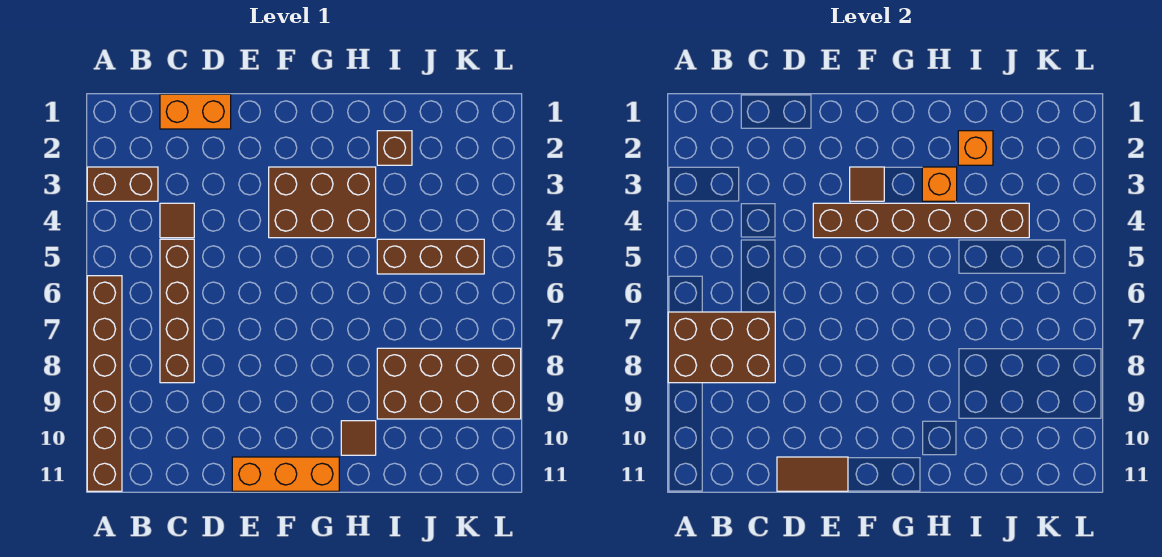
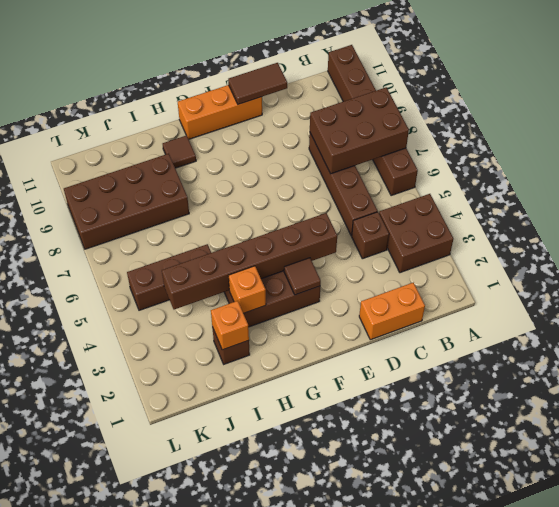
brown 1x2 brick [87,167,158,201] -> brown 2x2 brick [379,194,453,273]
brown 1x1 tile [160,203,194,238] -> brown 1x1 brick [352,212,389,259]

